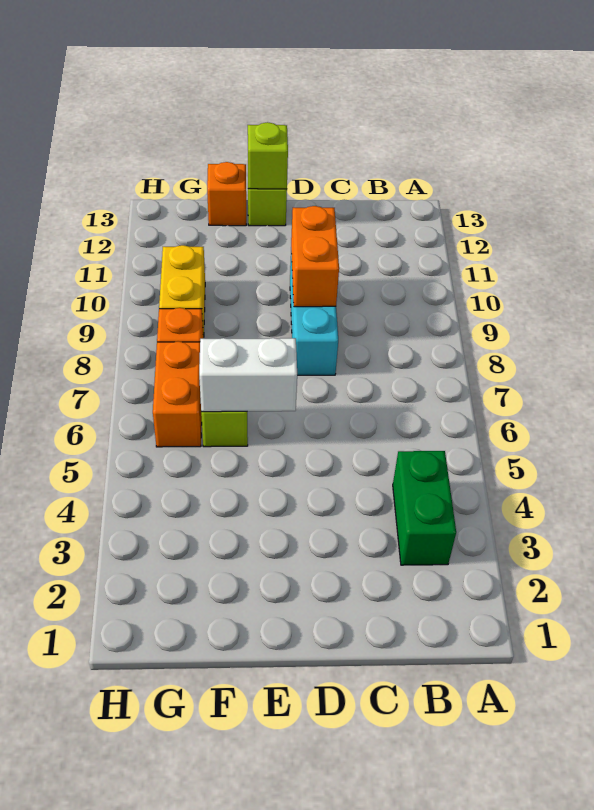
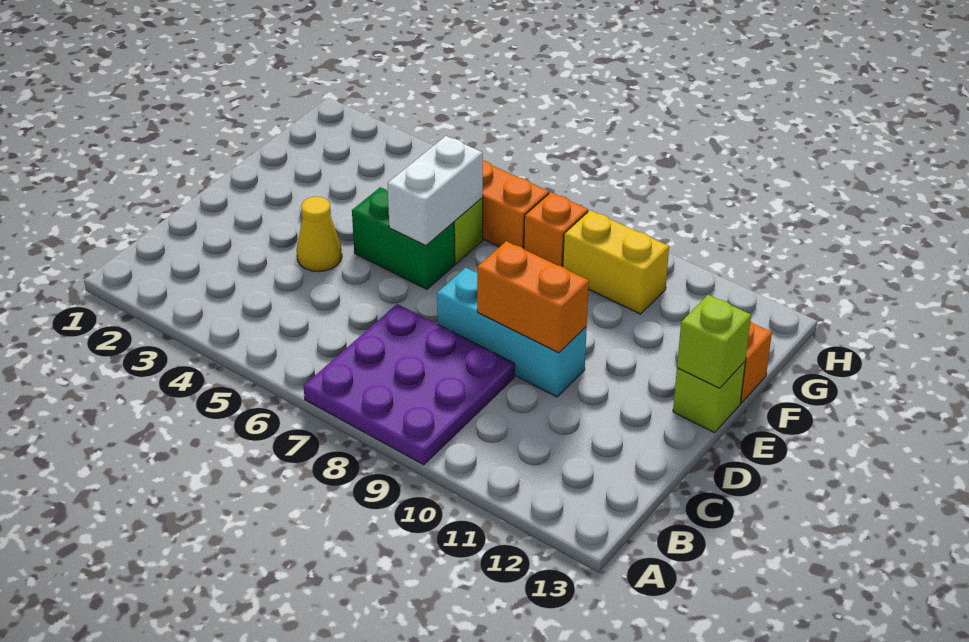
none -> purple 3x3 plate [304,304,515,465]
green 1x2 brick [393,451,456,565] -> green 1x2 brick moved to [352,187,455,289]
none -> yellow 1x1 cone [297,197,342,272]

